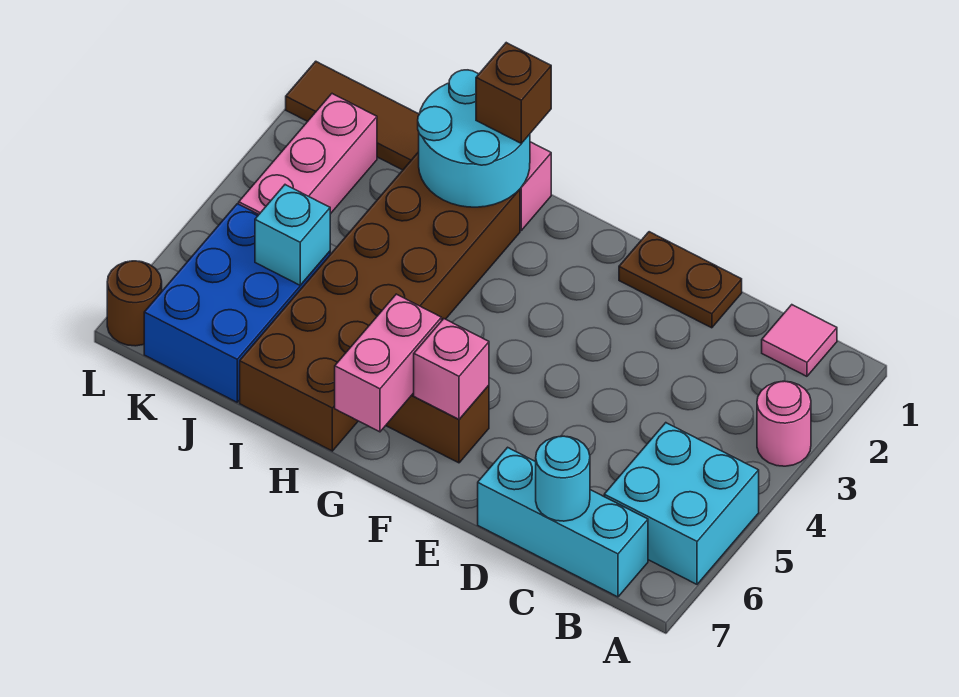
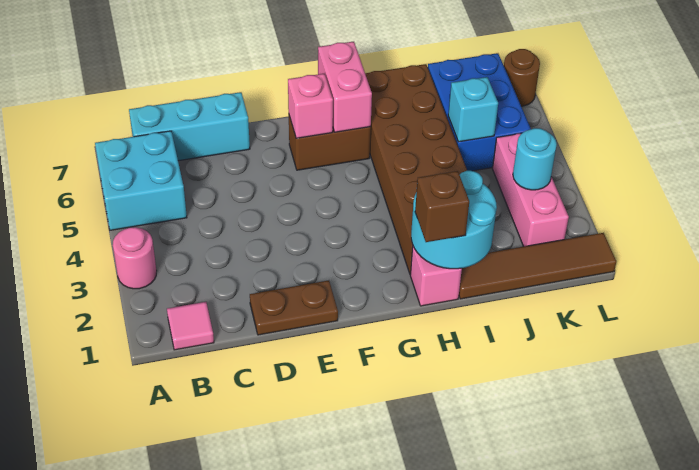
cyan 1x1 round brick [536,436,590,521] -> cyan 1x1 round brick moved to [513,128,557,190]

